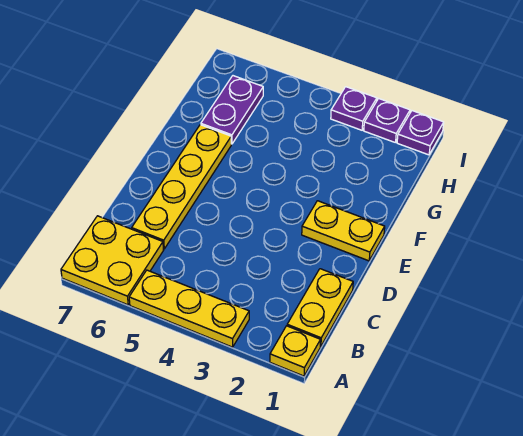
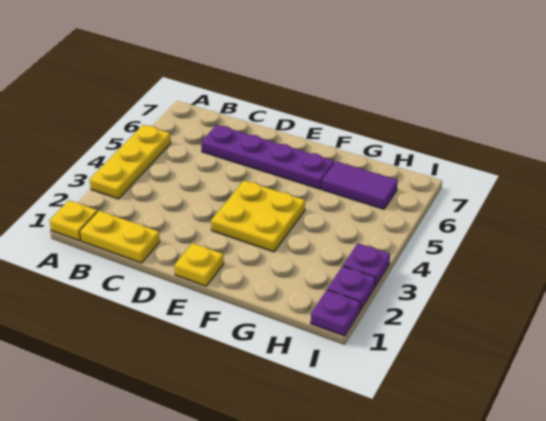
yellow 2x2 plate [61,216,163,305] -> yellow 2x2 plate moved to [211,181,305,252]
yellow 1x4 plate [132,125,231,249] -> purple 1x4 plate [201,125,334,189]
yellow 1x2 plate [302,201,385,261] -> yellow 1x1 plate [175,243,224,286]
purple 1x2 plate [201,76,263,144] -> purple 1x2 tile [322,161,398,209]

